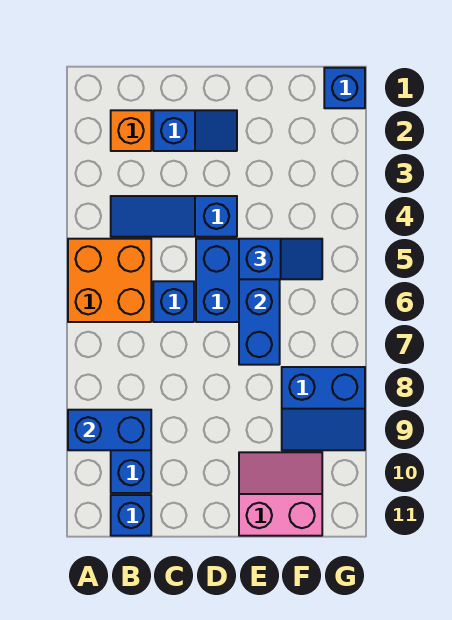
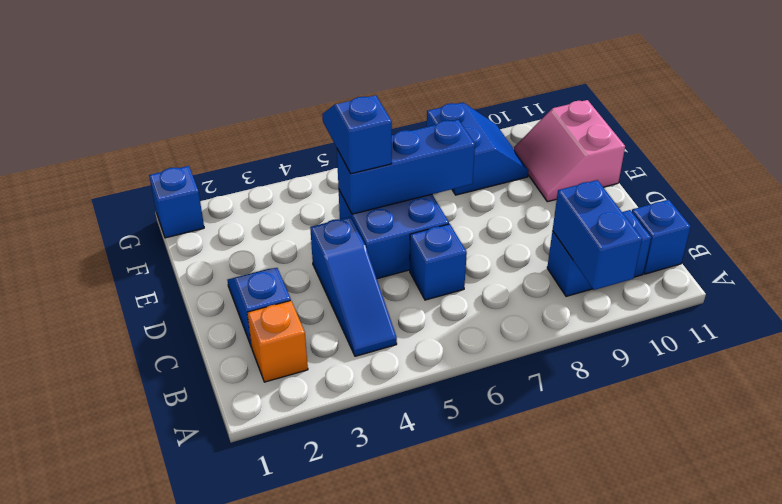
orange 2x2 brick [68,239,151,322] -> none

